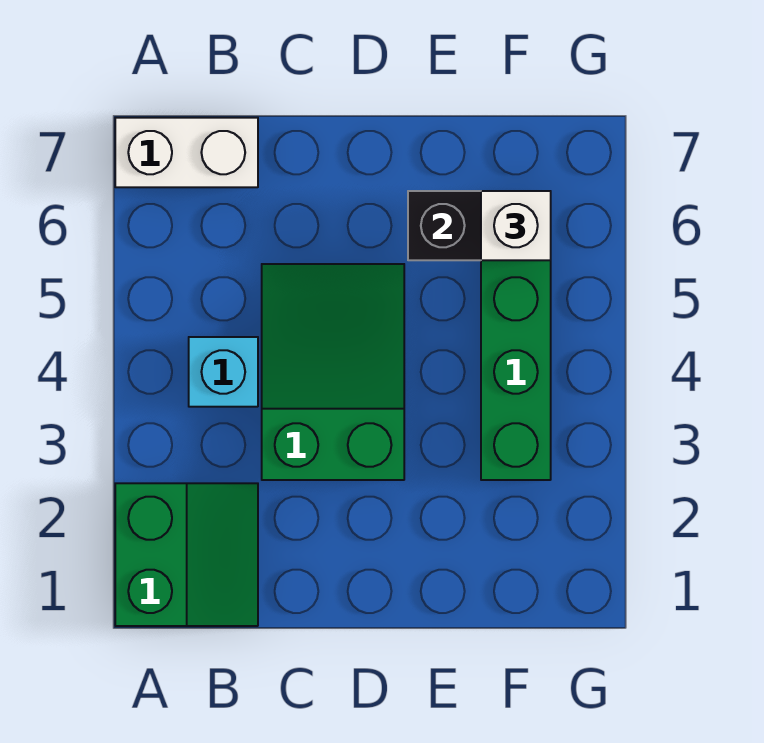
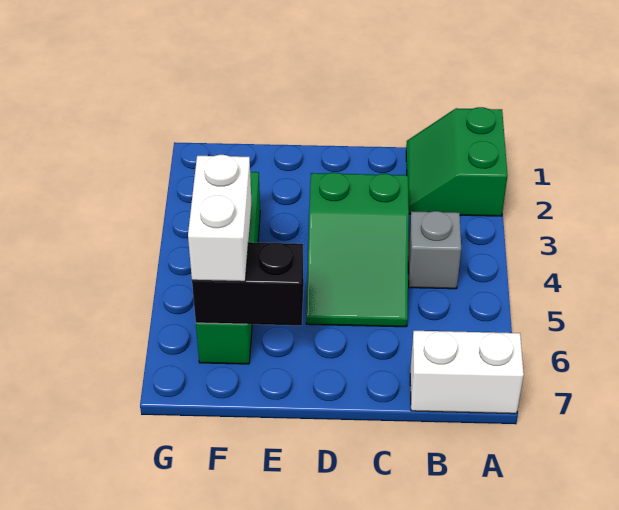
cyan 1x1 brick [189,337,258,407] -> grey 1x1 brick [408,211,461,289]
white 1x1 brick [481,191,551,260] -> white 1x2 brick [188,155,251,282]

